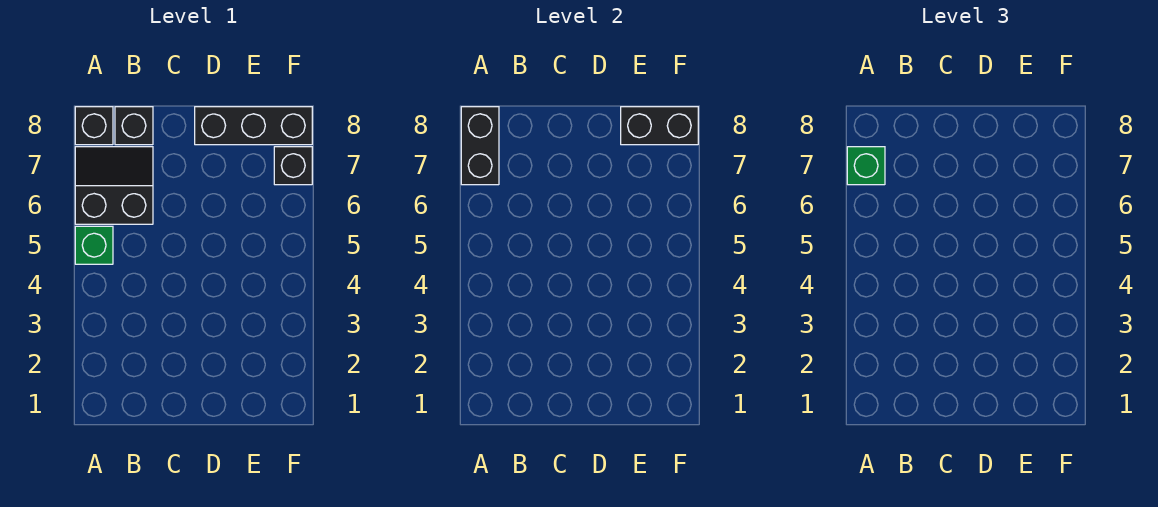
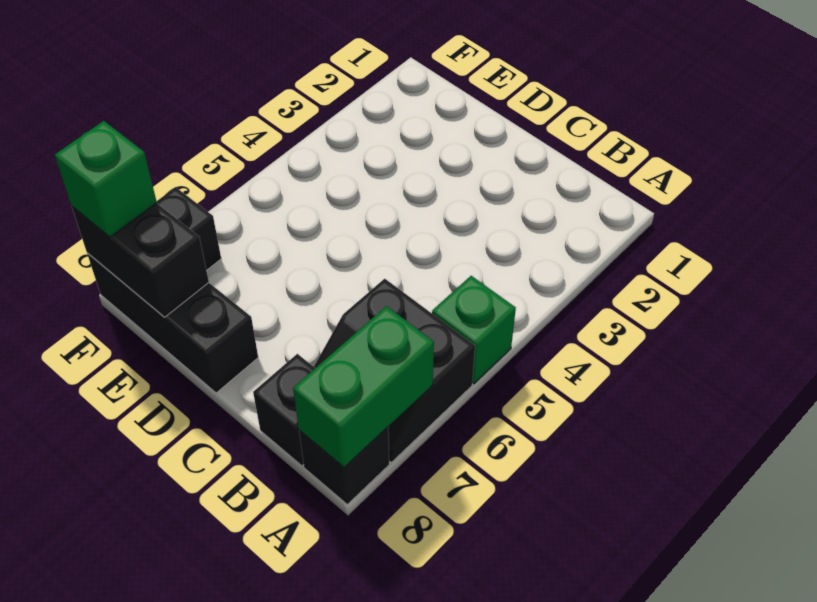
black 1x2 brick [461,107,499,185] -> green 1x2 brick [293,306,434,467]
green 1x1 brick [847,147,885,185] -> green 1x1 brick moved to [55,121,157,237]

